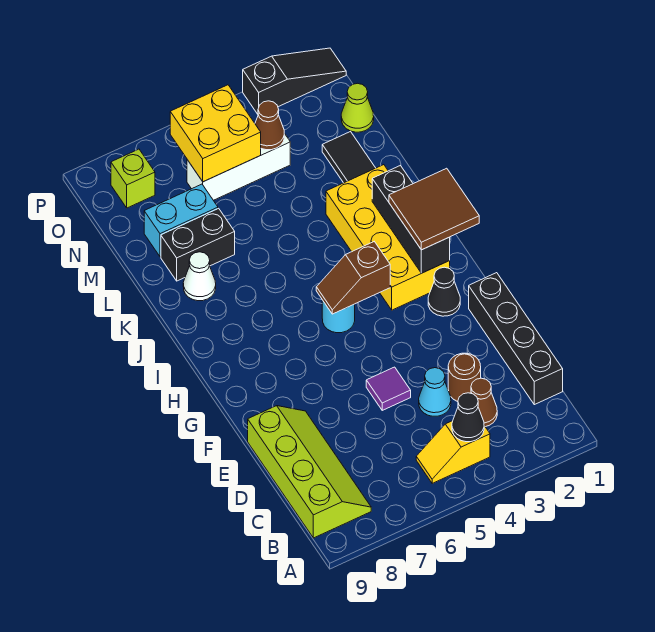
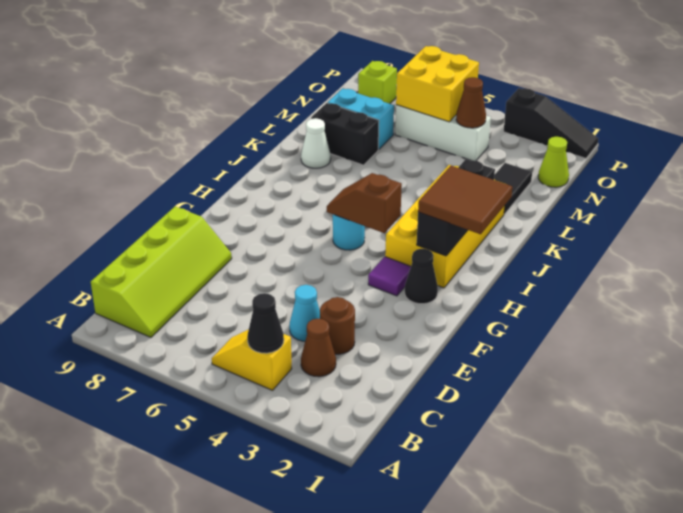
black 1x4 brick [469,273,563,405] -> none
purple 1x1 tile [366,367,411,410] -> purple 1x1 tile moved to [368,257,411,296]

